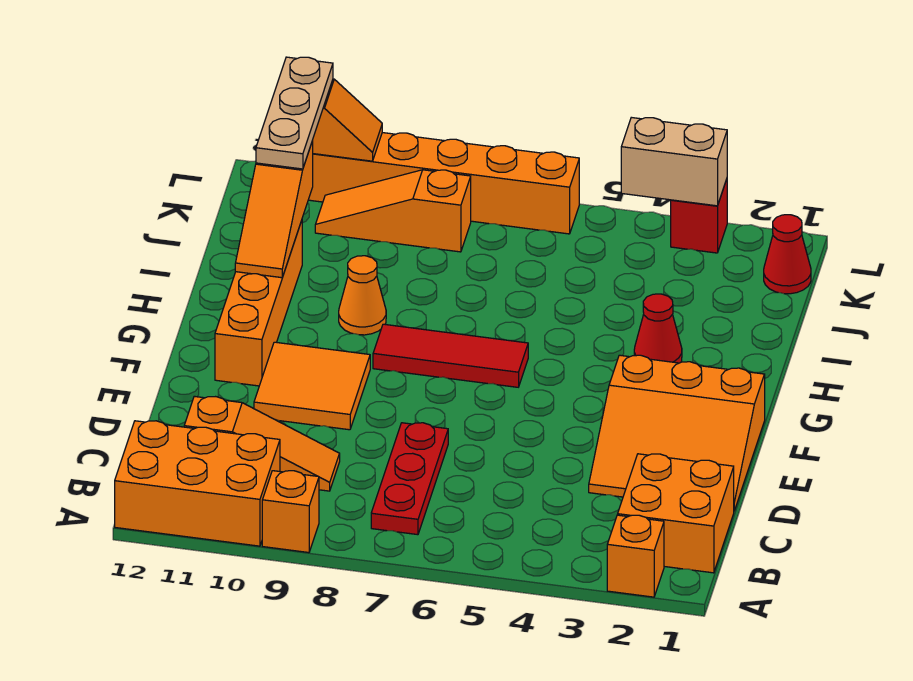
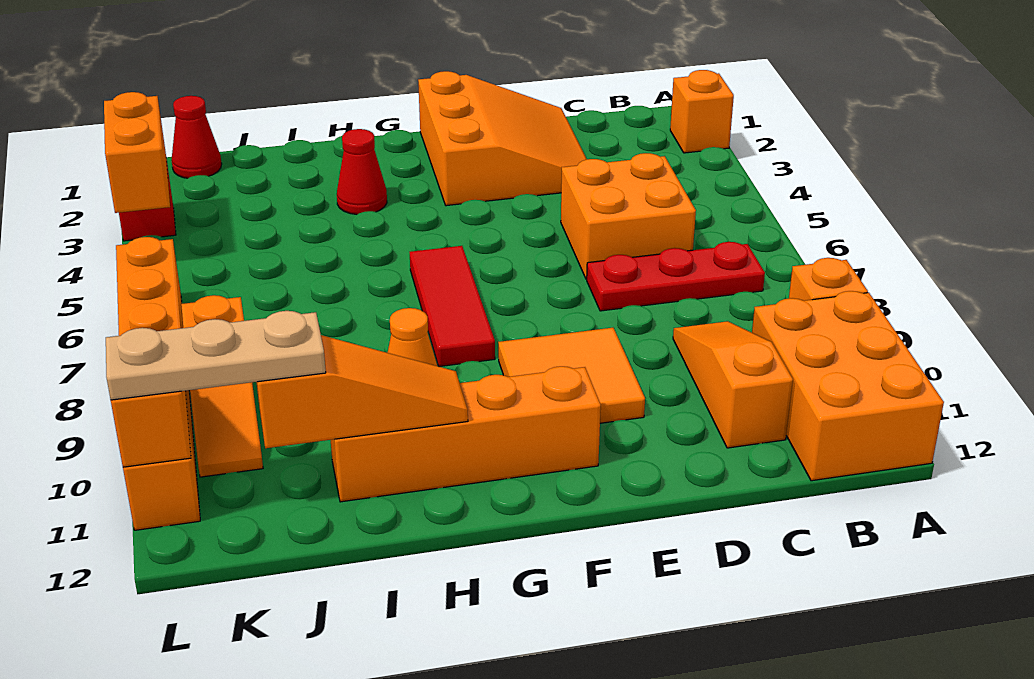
orange 2x2 brick [618,454,734,573] -> orange 2x2 brick moved to [561,153,696,279]
tan 1x2 brick [621,117,727,206] -> orange 1x2 brick [104,92,170,213]

